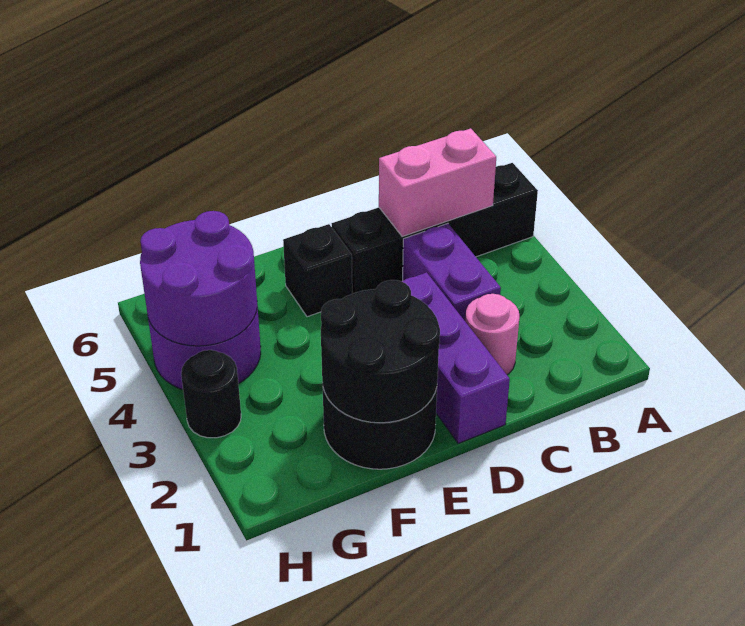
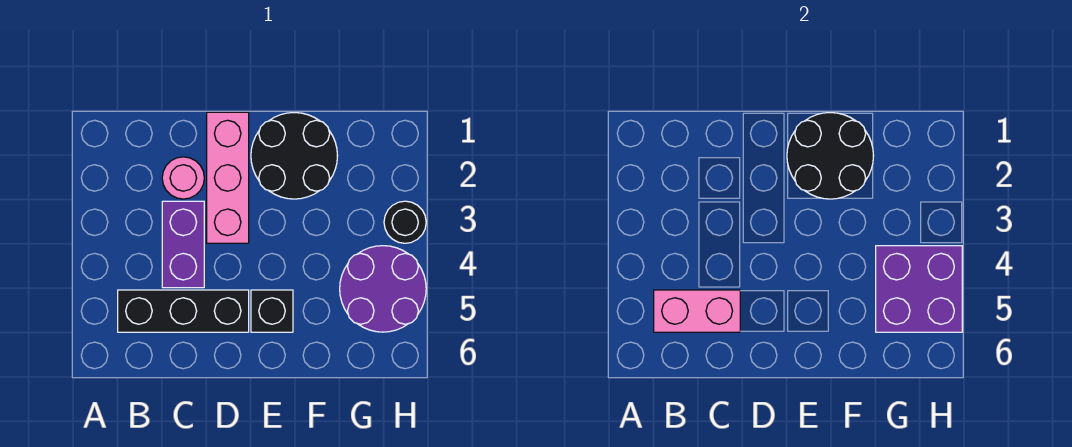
black 1x4 brick [332,163,538,294] -> black 1x3 brick [118,290,249,332]
purple 1x3 brick [402,272,510,443] -> pink 1x3 brick [207,112,249,243]
purple 2x2 round brick [140,211,257,346] -> purple 2x2 brick [876,246,962,332]

